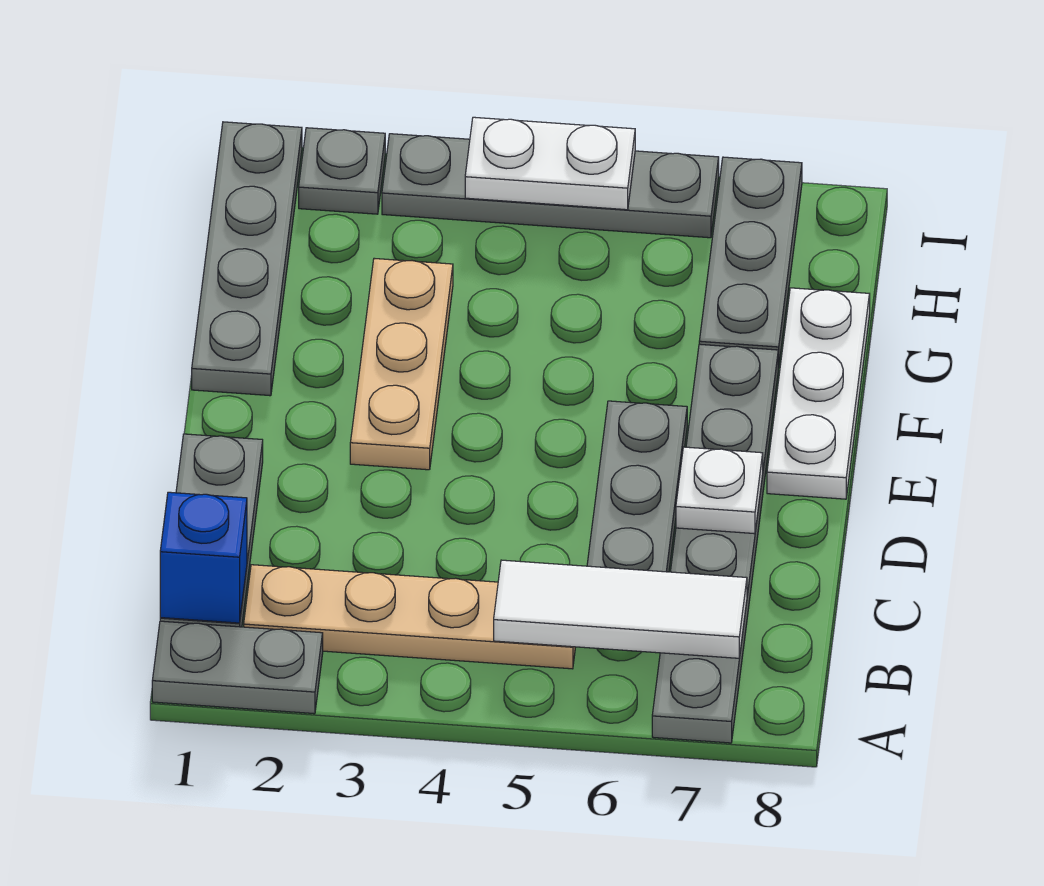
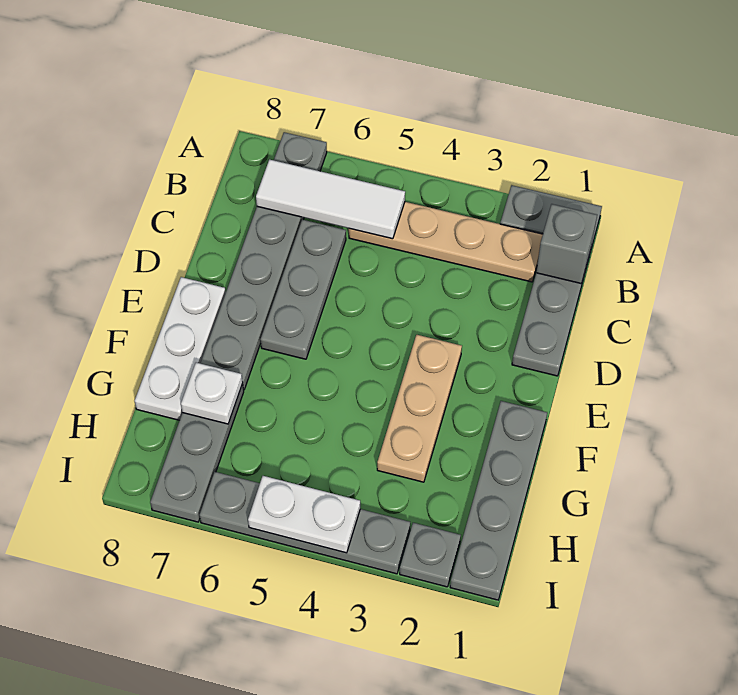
blue 1x1 brick [160,492,247,623] -> grey 1x1 brick [536,204,597,284]
white 1x1 plate [676,447,763,534] -> white 1x1 plate moved to [181,363,243,424]

